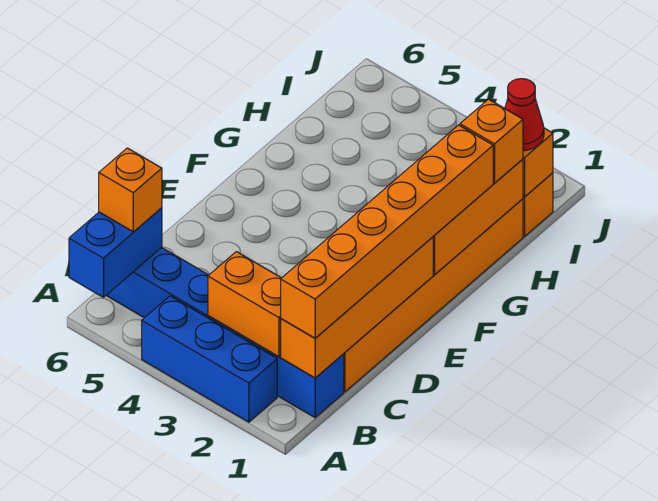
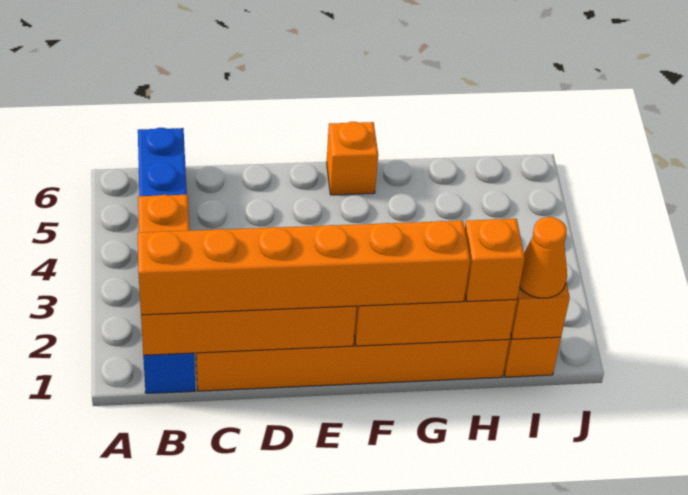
blue 1x3 brick [142,296,277,422] -> none
blue 1x2 brick [69,208,162,297] -> none
orange 1x1 brick [99,148,162,232] -> orange 1x1 brick moved to [327,122,378,195]
red 1x1 cone [505,79,544,151] -> orange 1x1 cone [519,217,567,298]

